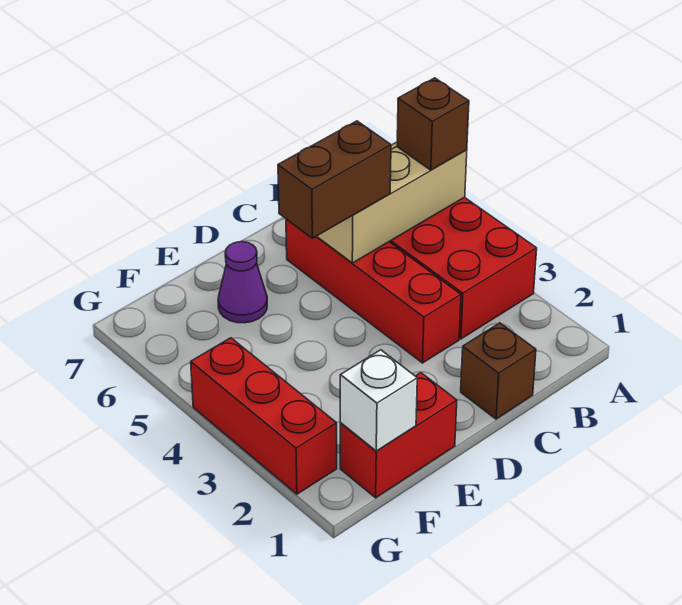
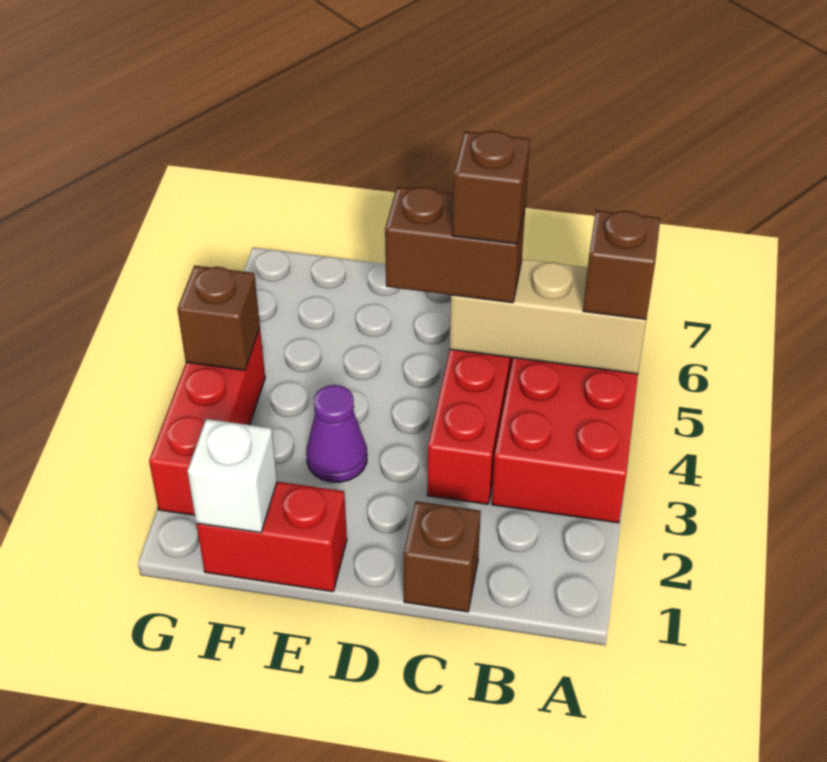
none -> brown 1x1 brick [452,131,530,244]
purple 1x1 cone [218,242,267,323] -> purple 1x1 cone moved to [306,385,367,482]
none -> brown 1x1 brick [177,266,260,370]

